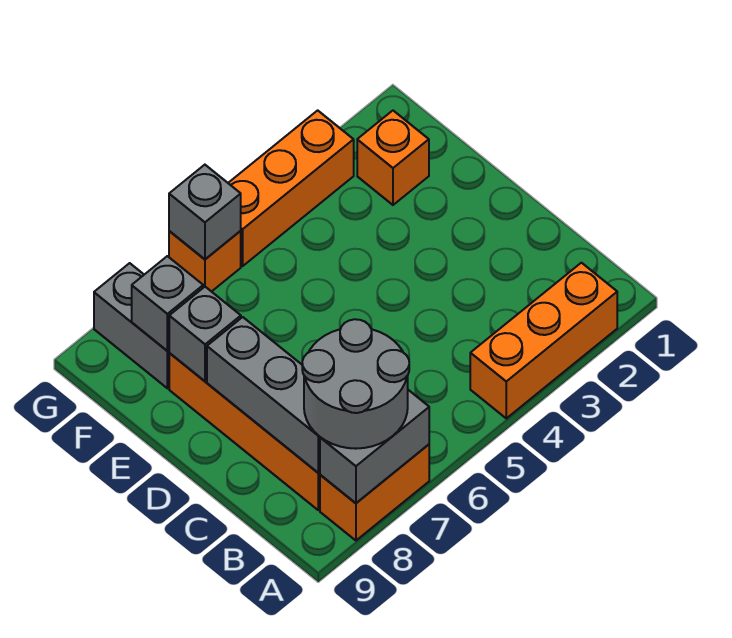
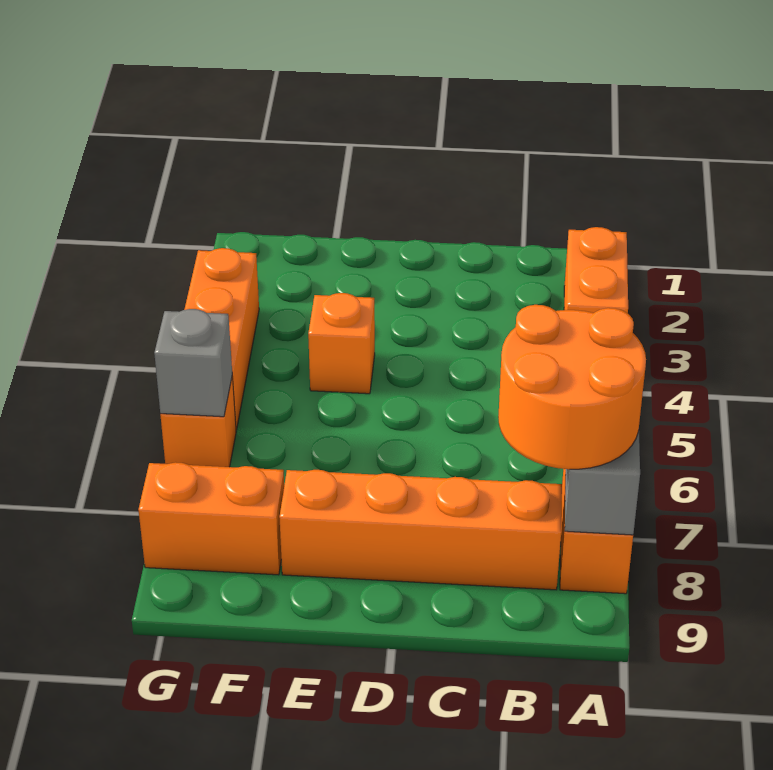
orange 1x3 brick [470,263,617,418] -> orange 1x2 brick [564,227,628,313]
grey 2x2 round brick [302,319,409,449] -> orange 2x2 round brick [498,305,646,469]
grey 1x3 brick [207,317,320,473] -> none
grey 1x1 brick [169,287,241,381] -> none
orange 1x1 brick [357,111,429,205] -> orange 1x1 brick moved to [308,293,375,394]
grey 1x2 brick [94,263,169,388] -> orange 1x2 brick [139,462,284,575]
grey 1x1 brick [132,256,203,351] -> none

